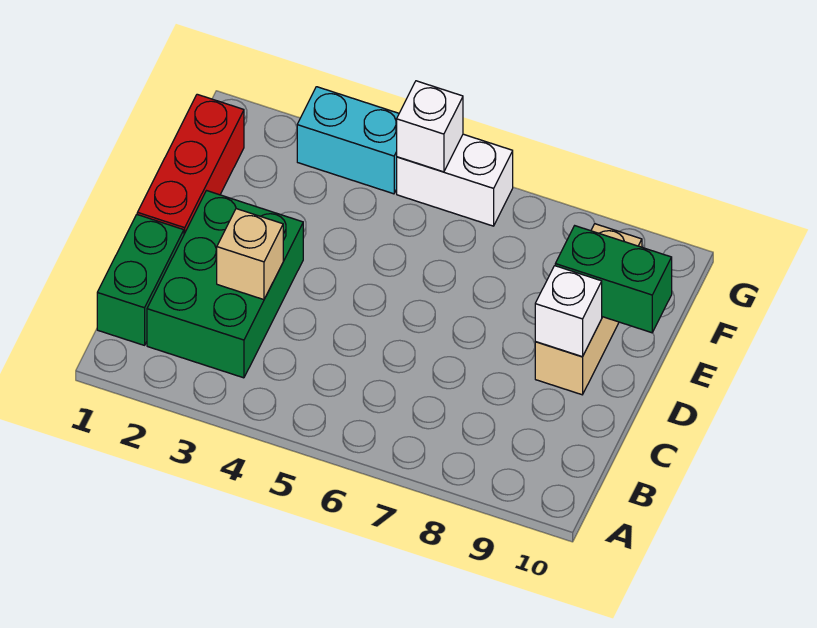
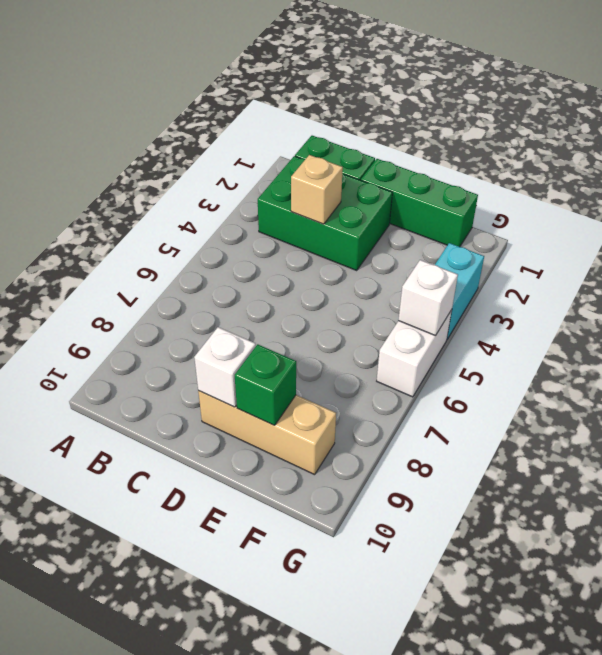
red 1x3 brick [137,94,244,234] -> green 1x3 brick [361,159,478,247]
green 1x2 brick [555,226,672,333] -> green 1x1 brick [235,344,296,425]

